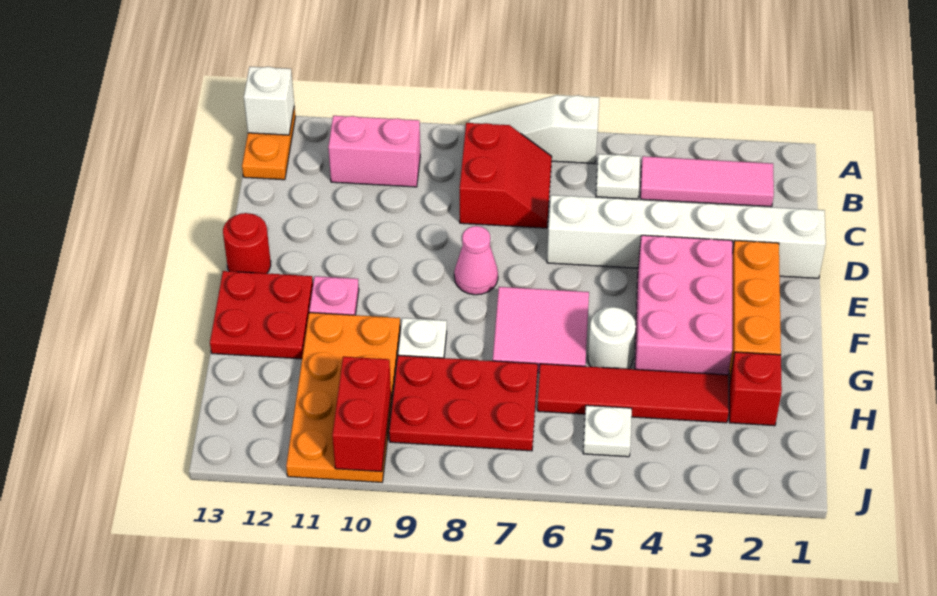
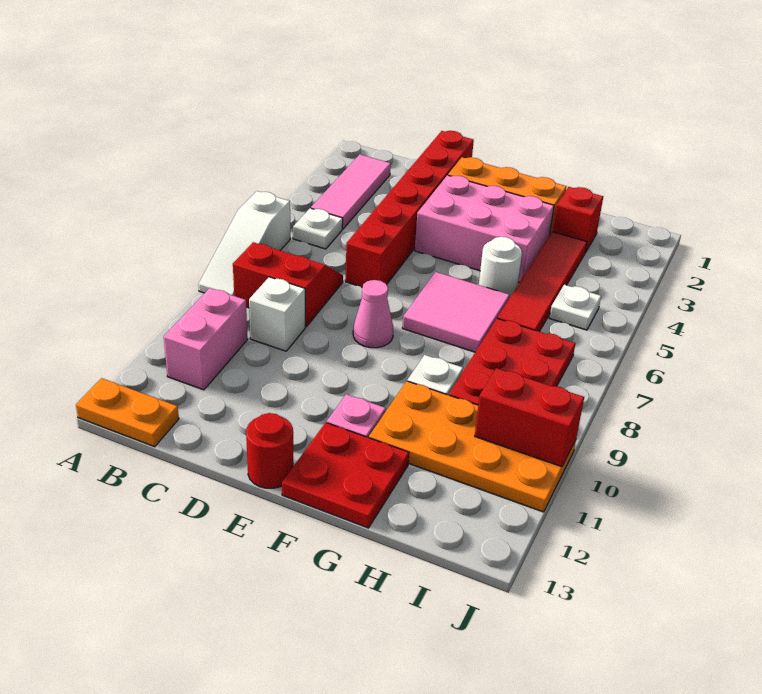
white 1x1 brick [244,67,294,135] -> white 1x1 brick moved to [249,277,305,351]
white 1x6 brick [547,195,826,278] -> red 1x6 brick [345,131,474,287]

